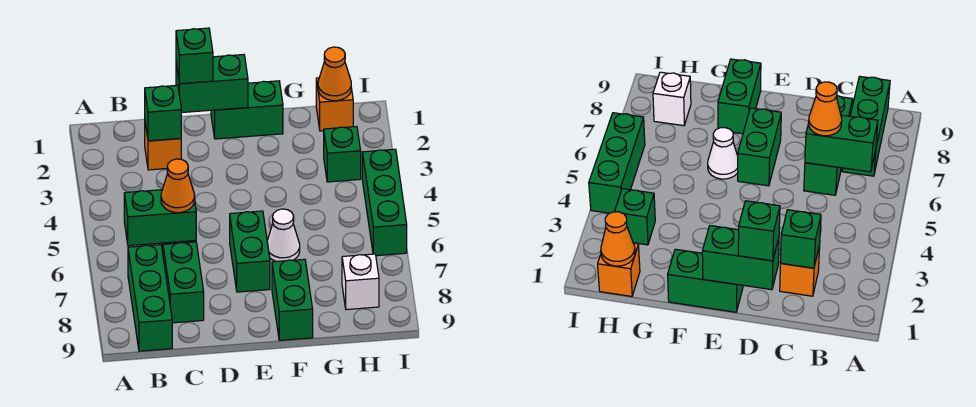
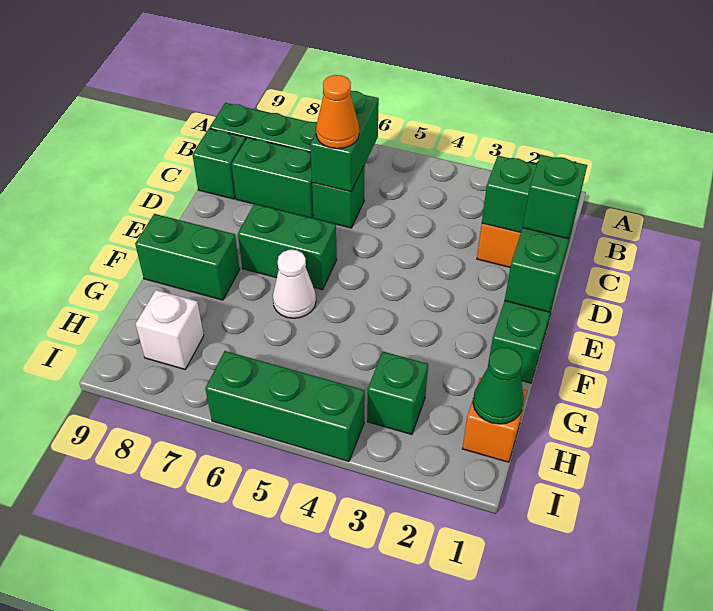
none -> green 1x1 brick [192,129,246,199]
orange 1x1 cone [318,47,351,101] -> green 1x1 cone [473,347,524,424]

